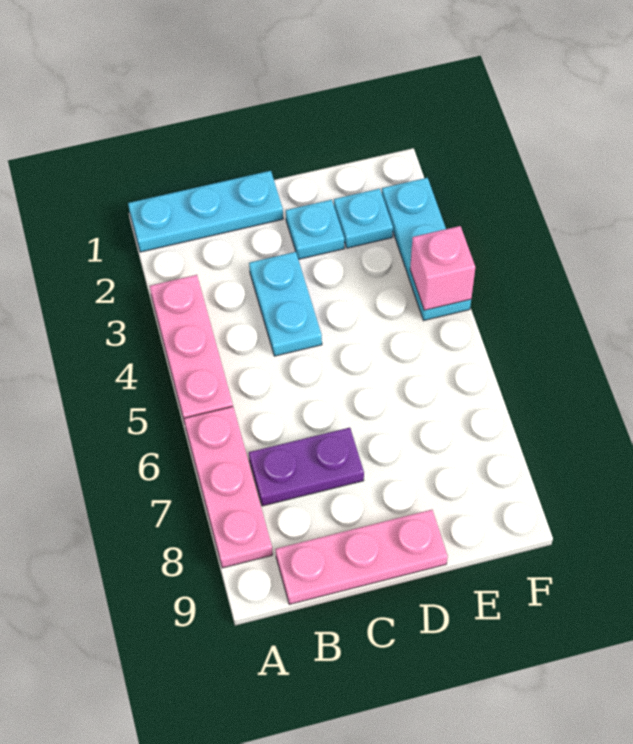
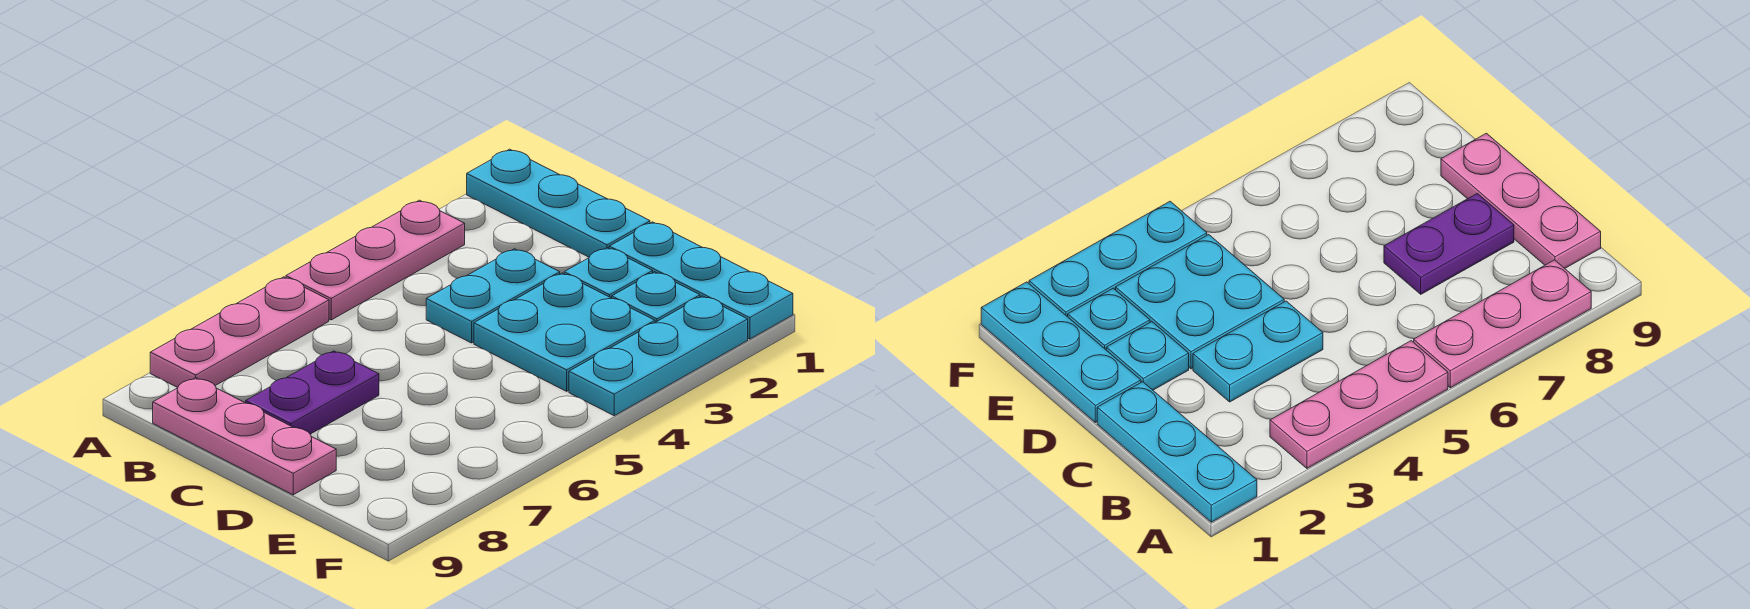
purple 1x2 plate [249,428,364,506] -> purple 1x2 plate turned to [246,351,379,434]
none -> cyan 1x3 plate [609,222,793,339]
none -> cyan 2x2 plate [474,273,655,391]
pink 1x1 brick [410,226,475,310] -> none

